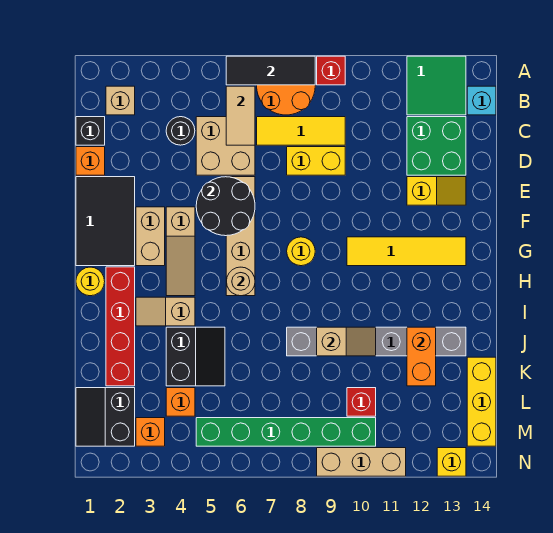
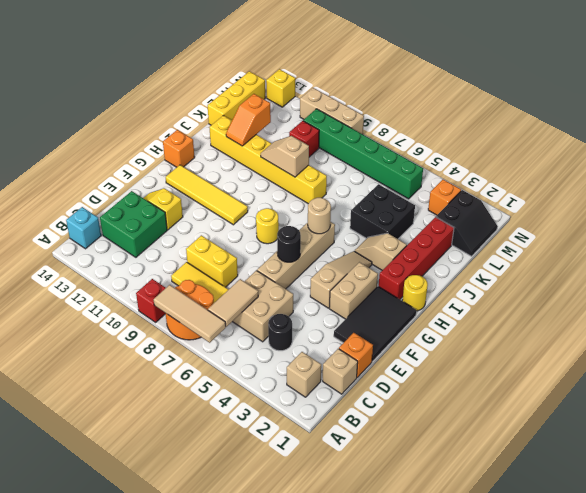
black 1x3 tile [226,56,315,85] -> tan 1x3 tile [154,285,226,343]
green 2x2 tile [407,56,466,115] -> none
black 1x1 brick [76,117,105,145] -> tan 1x1 brick [323,349,358,394]
black 2x2 round brick [196,177,255,236] -> black 1x1 round brick [277,226,301,262]
tan 1x2 slope [136,297,195,326] -> tan 1x2 slope turned to [355,233,407,270]
black 2x2 slope [166,327,225,386] -> black 2x2 brick [350,184,415,239]
grey 1x6 brick [287,327,466,356] -> yellow 1x6 brick [209,115,327,204]
orange 1x2 brick [407,327,436,386] -> orange 1x2 slope [226,94,271,146]
orange 1x1 brick [166,388,195,416] -> orange 1x1 brick moved to [163,130,195,167]

